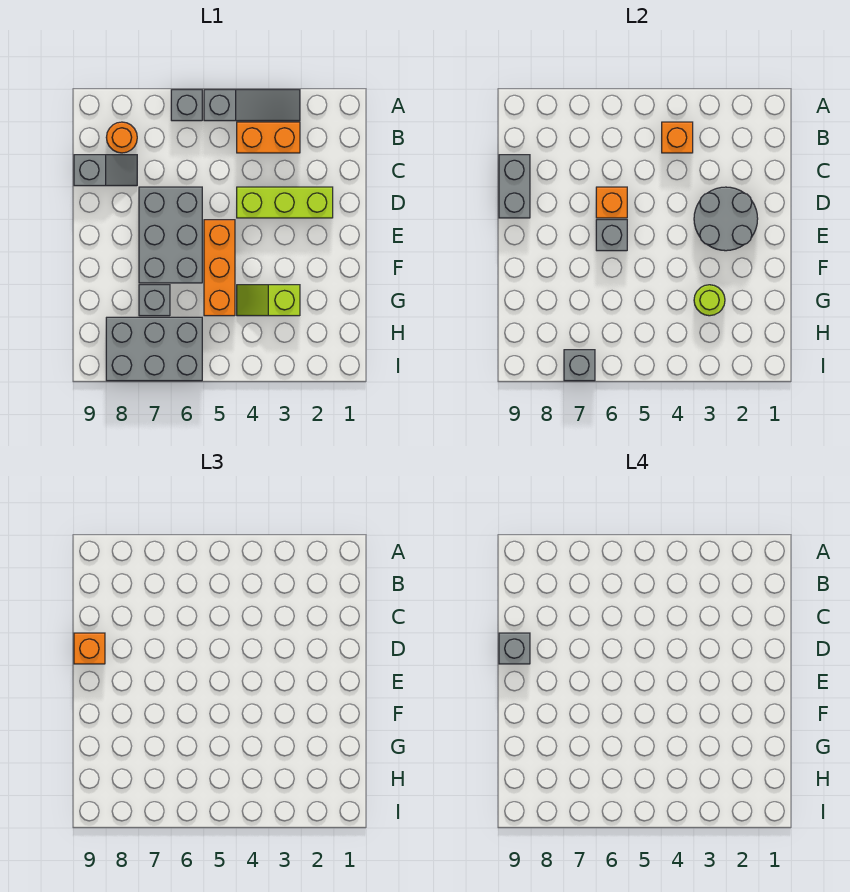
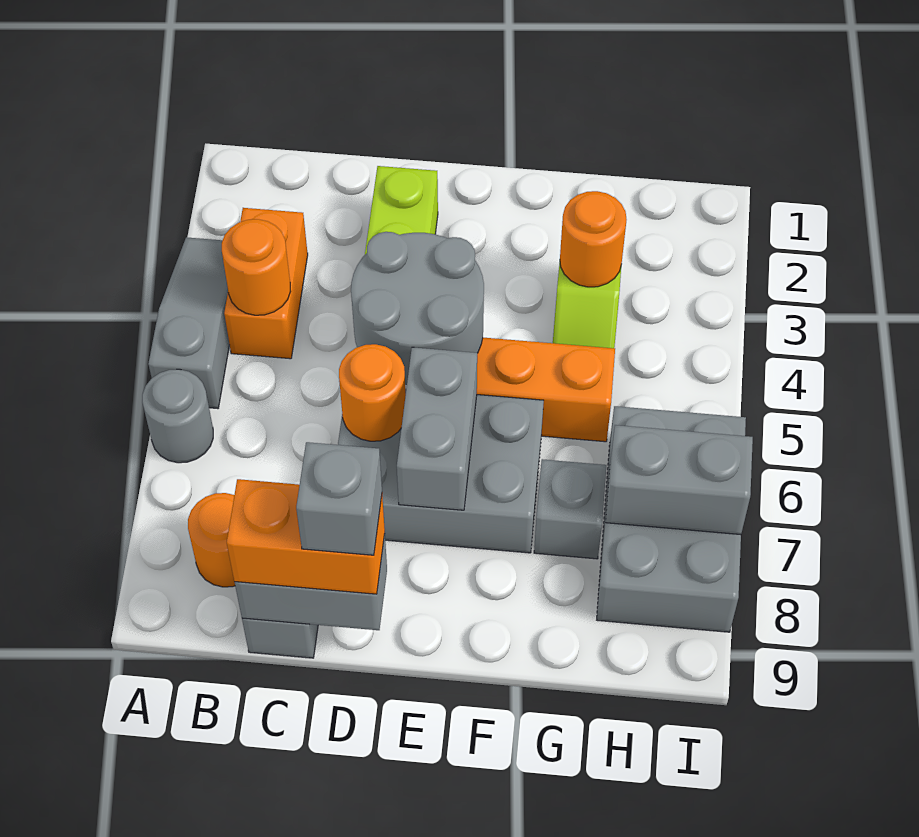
grey 1x1 brick [171,90,202,121] -> grey 1x1 round brick [142,369,213,463]
orange 1x1 brick [662,122,693,153] -> orange 1x1 round brick [222,219,291,315]
grey 2x2 round brick [694,187,758,251] -> grey 2x2 round brick moved to [351,232,484,385]
orange 1x1 brick [596,187,627,218] -> orange 1x1 round brick [339,344,406,441]
orange 1x1 brick [74,633,105,664] -> orange 1x2 brick [227,479,385,594]
grey 1x1 brick [596,220,627,251] -> grey 1x2 brick [397,347,477,510]
lime 1x1 round brick [694,285,725,316] -> orange 1x1 round brick [560,191,627,287]
grey 1x1 brick [564,350,595,381] -> grey 1x2 brick [606,425,753,535]

